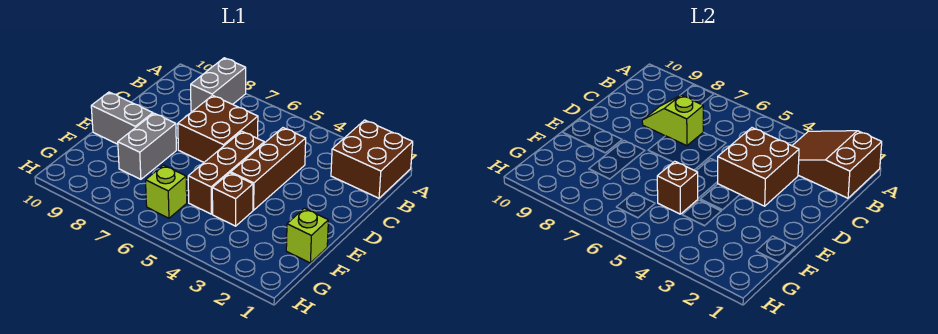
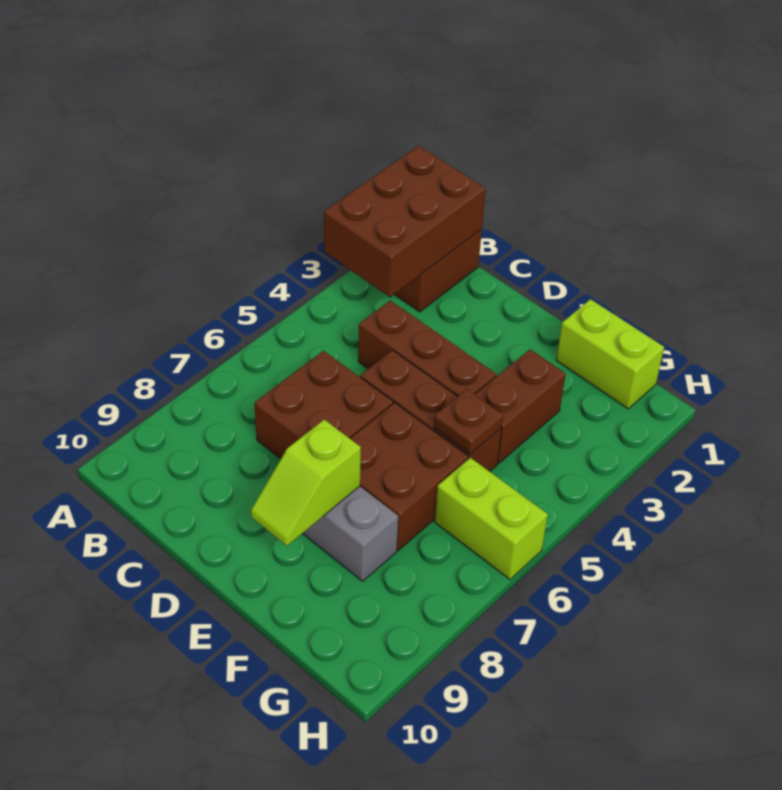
brown 2x3 slope [792,131,882,198] -> brown 2x3 brick [324,146,486,297]
grey 1x2 brick [191,58,246,111] -> none
brown 2x2 brick [718,128,799,206] -> brown 2x2 brick moved to [350,403,468,550]
lime 1x2 slope [642,95,703,146] -> lime 1x2 slope moved to [251,420,361,546]
grey 1x2 brick [91,92,153,144] -> none
lime 1x1 brick [286,208,328,263] -> lime 1x2 brick [556,299,664,409]
brown 1x1 brick [212,173,253,226] -> brown 1x2 brick [475,349,566,463]
brown 1x1 brick [657,161,698,214] -> brown 1x1 plate [434,389,503,454]
lime 1x1 brick [146,165,187,218] -> lime 1x2 brick [435,458,548,579]

